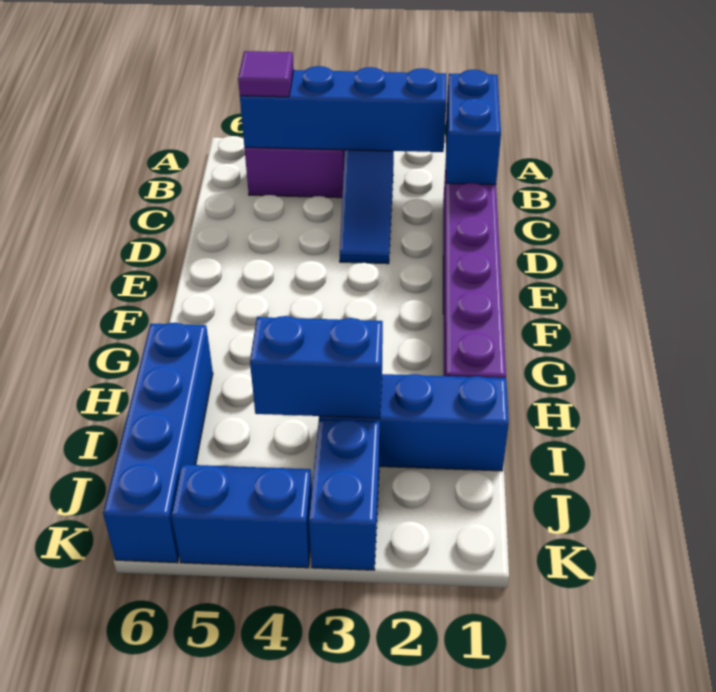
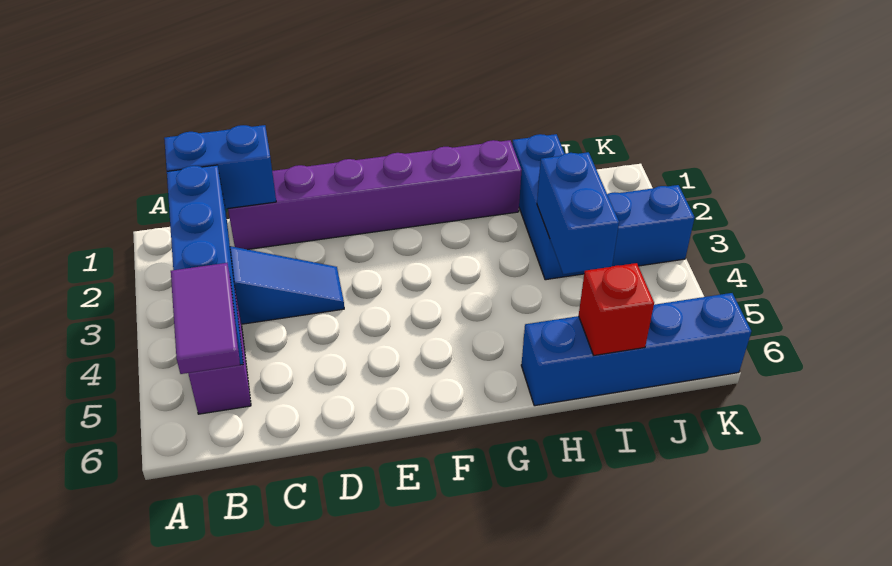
purple 1x1 tile [238,51,294,97] -> purple 1x2 tile [171,263,240,374]
none -> red 1x1 brick [579,263,654,355]
blue 1x2 brick [171,465,312,568] -> none

